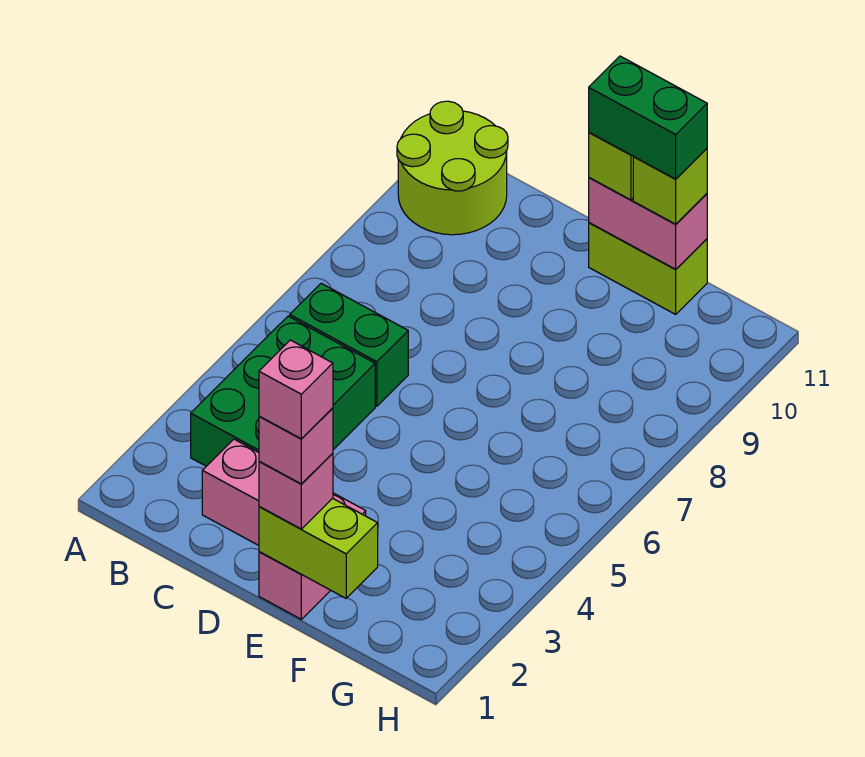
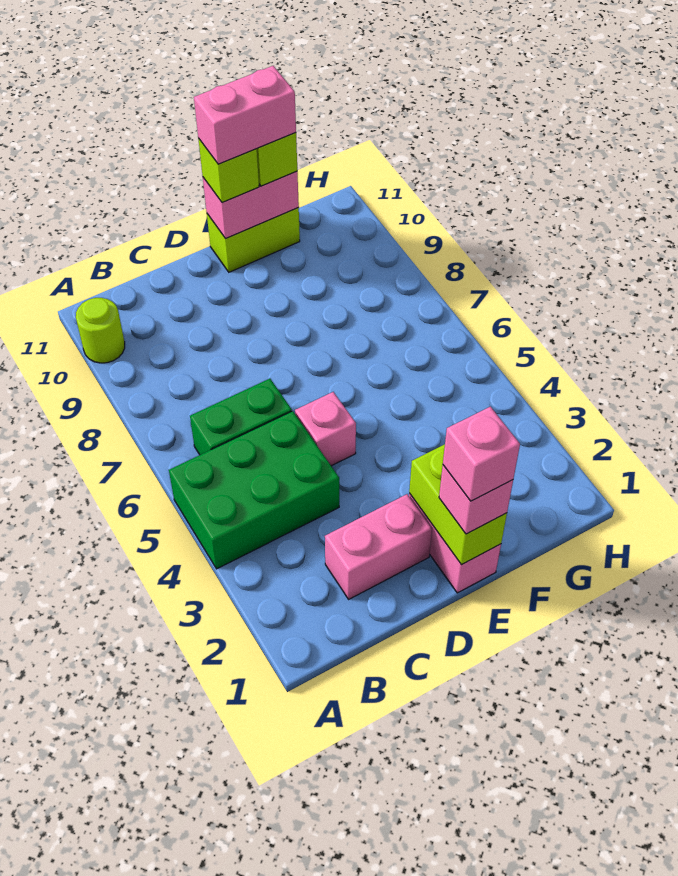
lime 2x2 round brick [397,101,508,235] -> lime 1x1 round brick [76,298,125,363]
green 2x3 brick [191,316,375,466] -> green 2x3 brick turned to [169,411,339,569]
lime 1x2 brick [259,498,378,598] -> lime 1x2 brick turned to [409,444,507,565]
pink 1x1 brick [259,340,333,439] -> pink 1x1 brick moved to [295,392,356,466]
green 1x2 brick [589,56,707,179] -> pink 1x2 brick [194,66,296,164]

